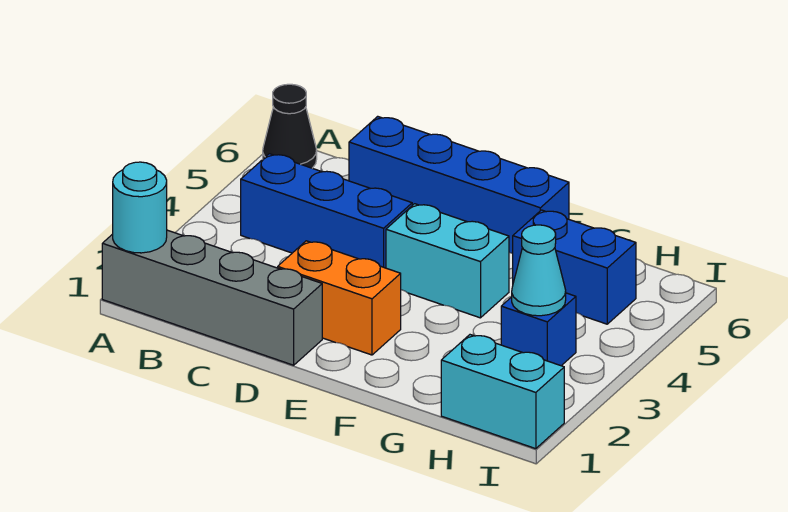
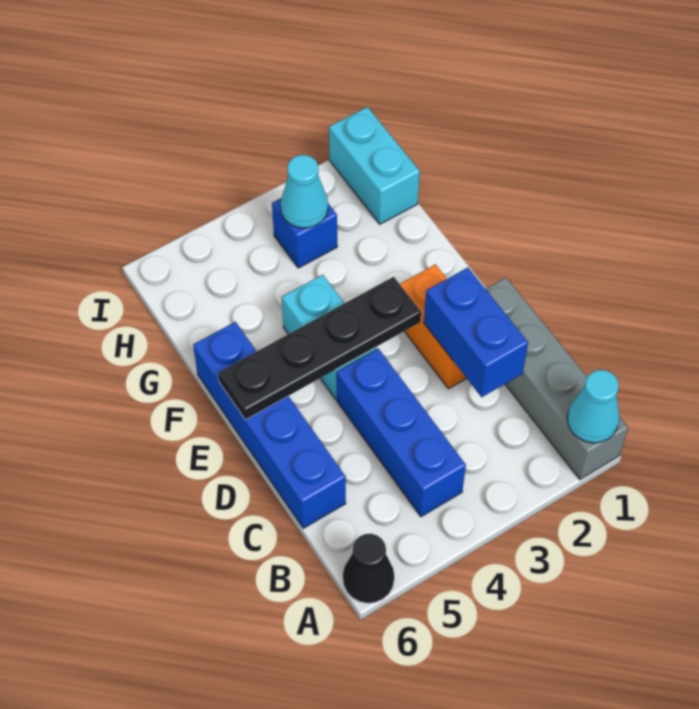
cyan 1x1 round brick [113,162,167,253] -> cyan 1x1 cone [567,370,620,443]
none -> black 1x4 plate [218,277,421,420]
blue 1x2 brick [513,210,636,324] -> blue 1x2 brick moved to [424,268,528,397]

